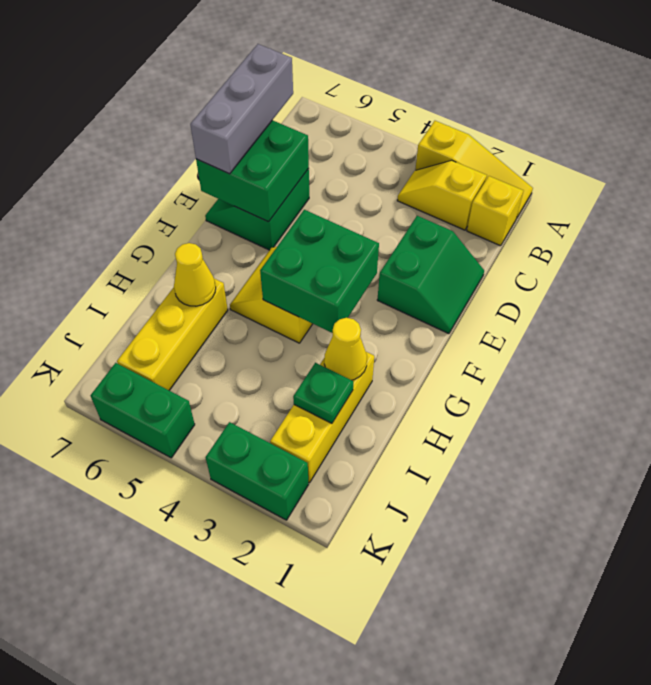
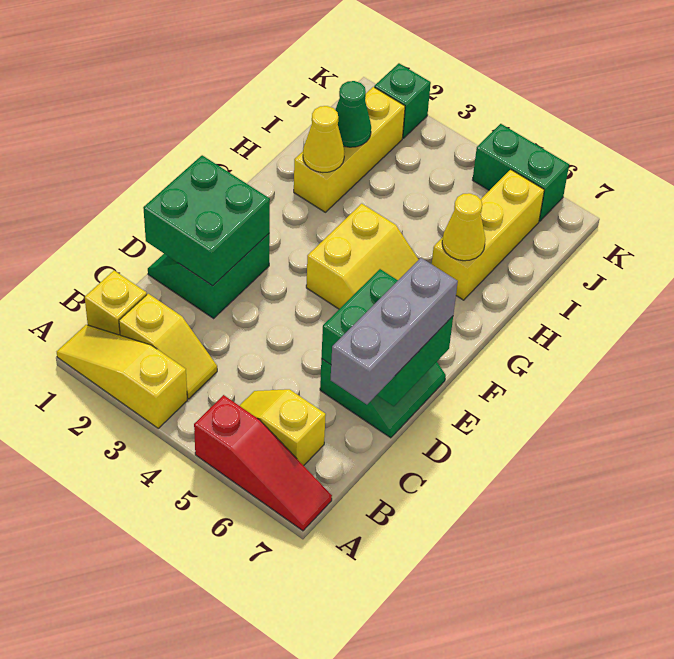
none -> red 1x3 slope [194,395,332,531]
none -> yellow 1x2 slope [239,389,326,466]
green 2x2 brick [260,210,379,333] -> green 2x2 brick moved to [143,155,270,286]
green 1x1 plate [293,363,353,423] -> green 1x1 cone [335,81,371,147]
green 1x2 brick [206,422,308,520] -> green 1x1 brick [374,63,431,138]

